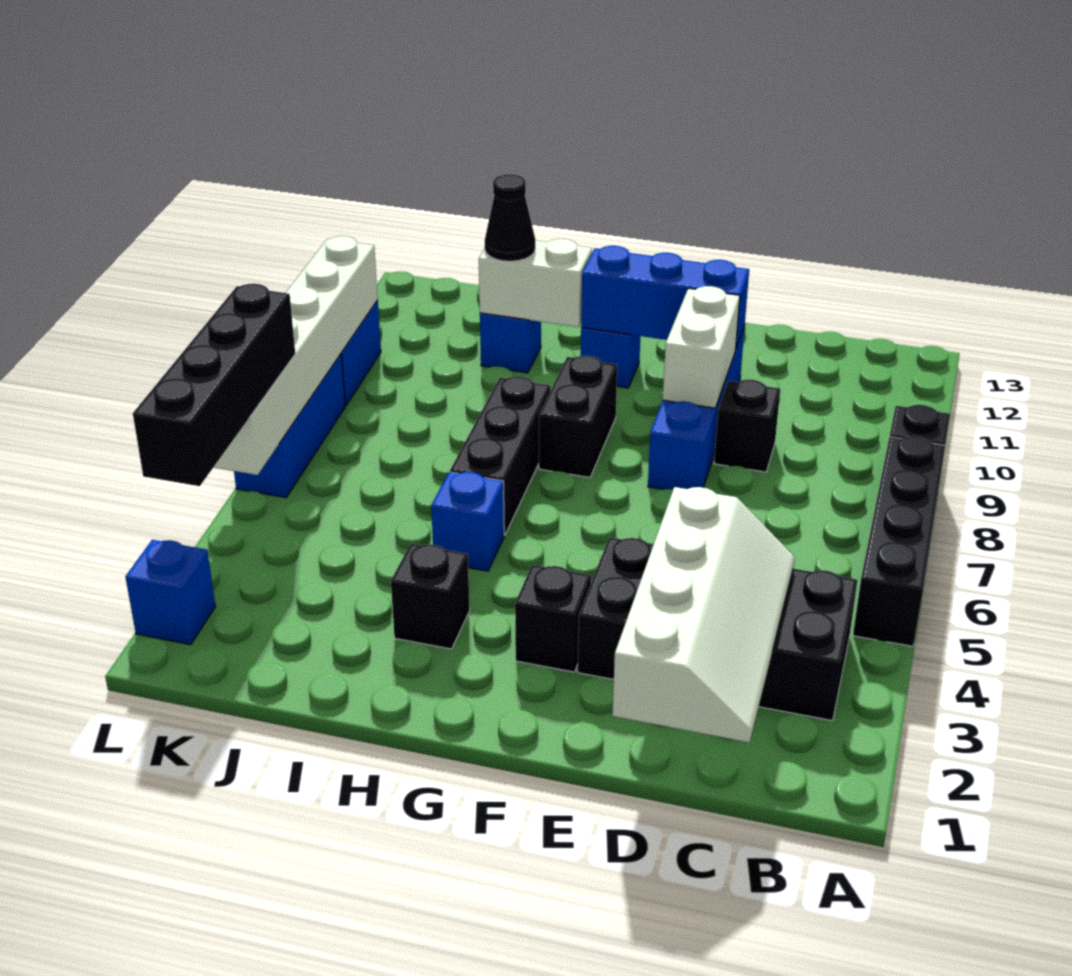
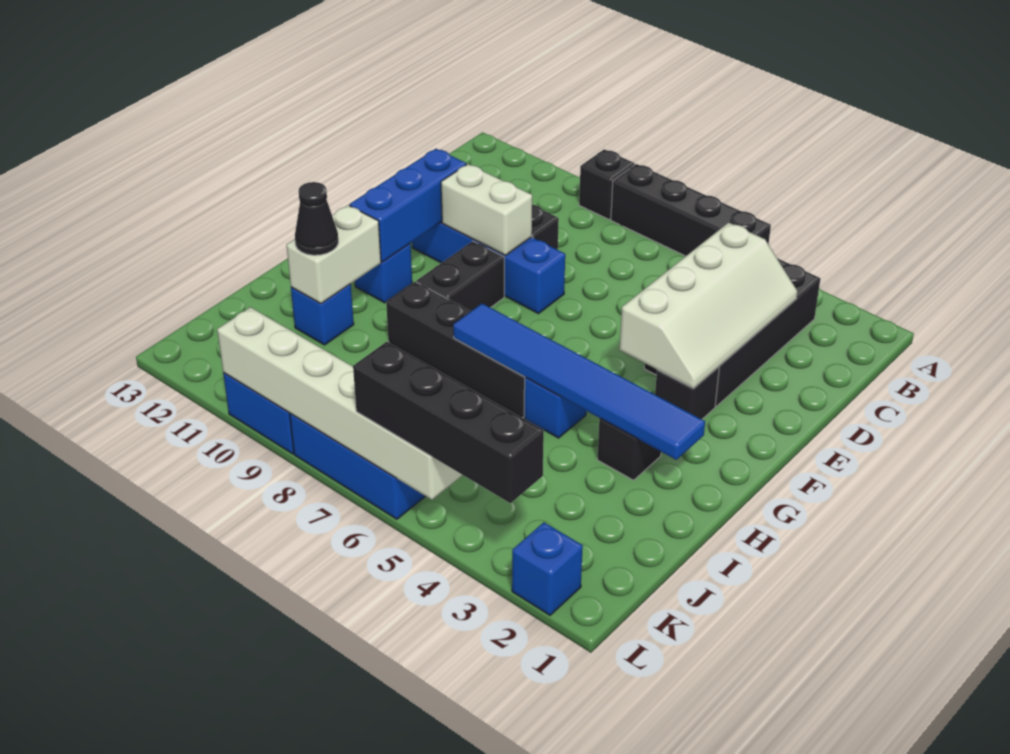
white 2x4 slope [612,487,795,742] -> white 2x4 slope turned to [620,223,797,388]
black 1x2 brick [539,356,617,477] -> black 1x2 brick turned to [416,241,504,311]
none -> blue 1x6 tile [453,304,705,460]
black 1x3 brick [450,376,550,535] -> black 1x4 brick [386,282,525,418]

